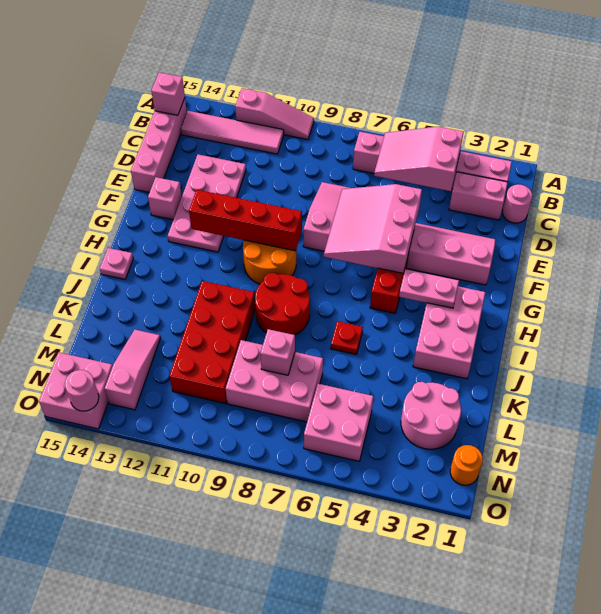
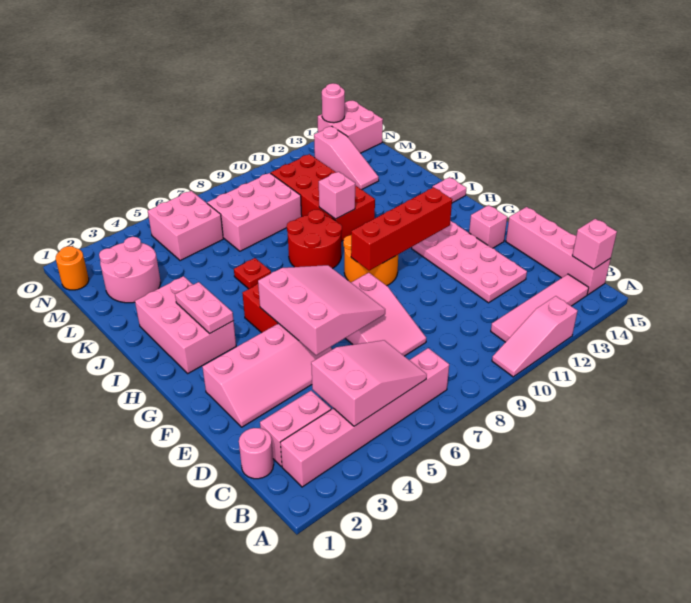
pink 1x2 plate [399,269,459,308] -> pink 1x2 plate turned to [175,282,234,333]
pink 1x1 brick [260,329,295,375] -> pink 1x1 brick moved to [319,172,355,219]

